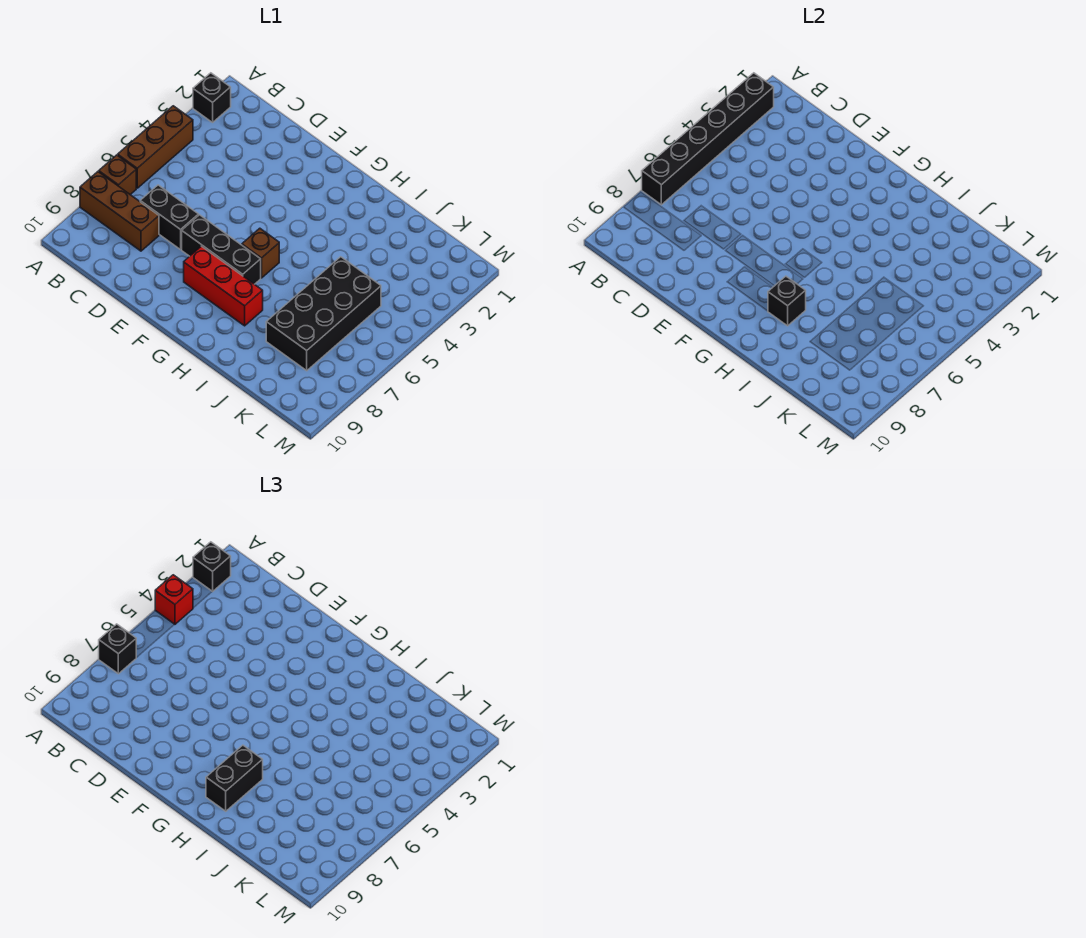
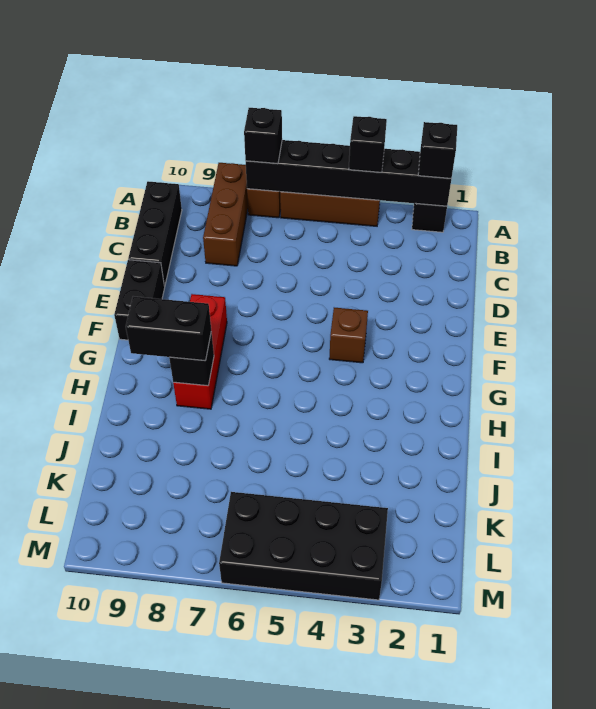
red 1x1 brick [155,575,193,625] -> black 1x1 brick [349,116,387,172]
black 1x2 brick [140,185,199,250] -> black 1x2 brick moved to [114,260,165,340]
black 1x3 brick [182,215,261,284] -> black 1x3 brick moved to [128,181,182,287]
brown 1x1 brick [242,228,279,278] -> brown 1x1 brick moved to [329,308,368,363]
black 2x4 brick [266,257,381,371] -> black 2x4 brick moved to [219,492,388,600]

